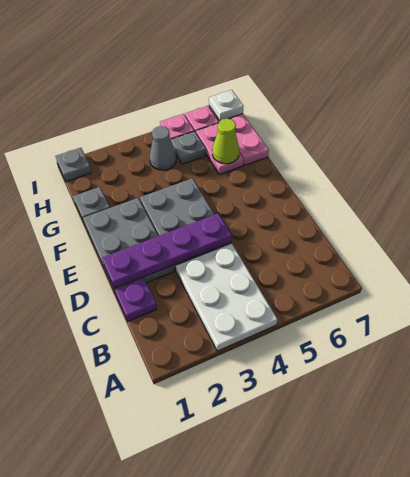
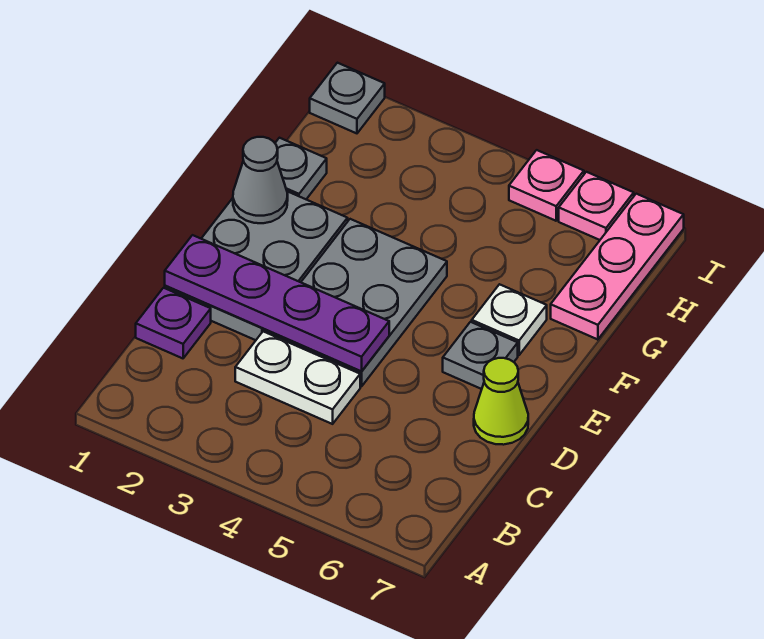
white 2x3 plate [176,244,278,351] -> white 1x2 plate [235,331,360,424]
pink 1x2 plate [196,124,244,175] -> none
lime 1x1 cone [212,119,239,164] -> lime 1x1 cone moved to [474,358,528,445]
grey 1x1 cone [150,126,176,170] -> grey 1x1 cone moved to [233,137,288,223]
grey 1x1 plate [171,131,206,164] -> grey 1x1 plate moved to [443,322,518,389]
white 1x1 plate [209,90,244,121] -> white 1x1 plate moved to [472,284,547,355]

